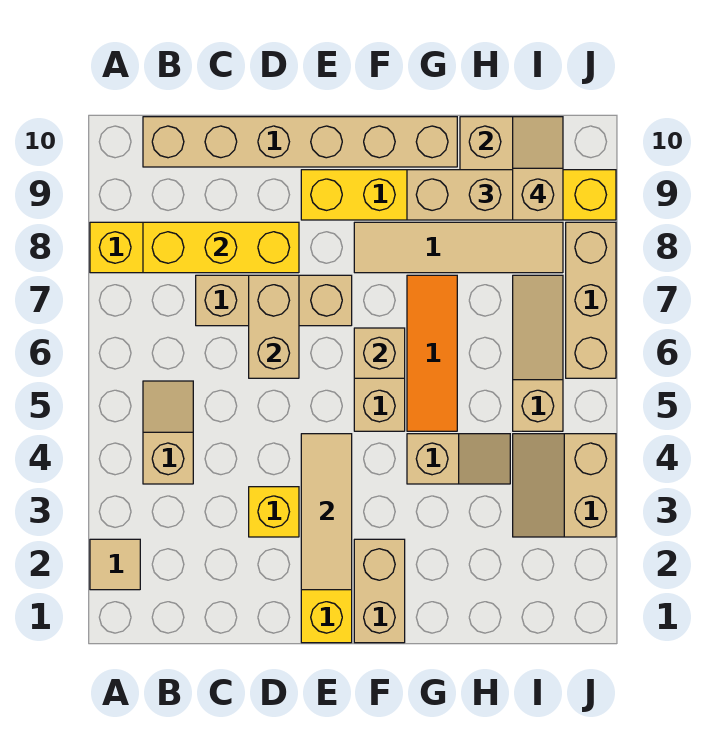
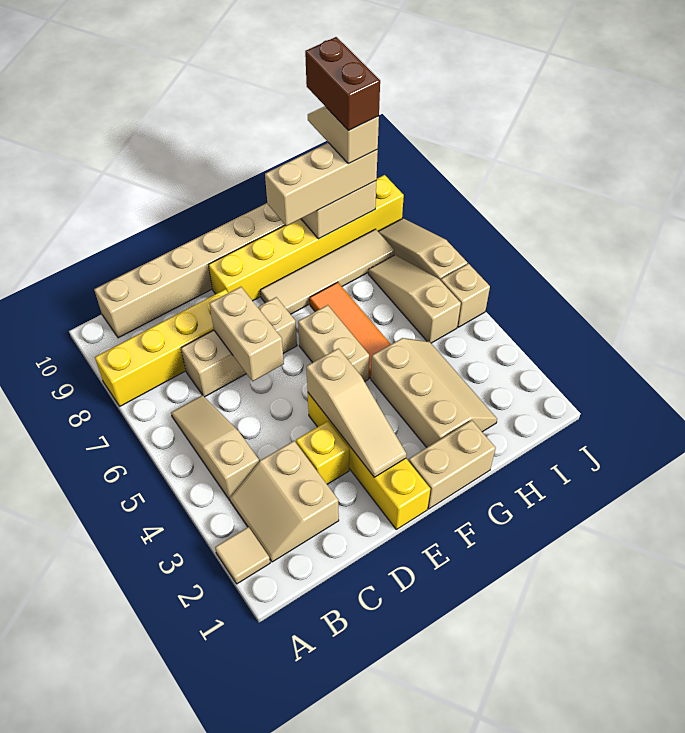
tan 1x2 slope [143,381,193,484] -> tan 1x3 slope [171,395,259,500]
yellow 1x3 brick [143,222,299,273] -> none
tan 1x3 tile [301,434,352,590] -> tan 1x3 slope [306,348,406,477]
tan 1x2 brick [354,539,405,643] -> tan 1x2 brick turned to [409,420,496,509]
tan 1x1 brick [354,328,405,378] -> tan 1x1 brick moved to [441,264,490,327]
tan 1x2 slope [407,434,510,484] -> tan 2x3 slope [371,338,497,447]
tan 2x2 slope [513,434,616,537] -> tan 2x2 slope moved to [230,441,339,562]
none -> brown 1x2 brick [305,37,380,131]
tan 1x3 brick [566,222,616,378] -> tan 1x3 slope [378,218,467,281]

